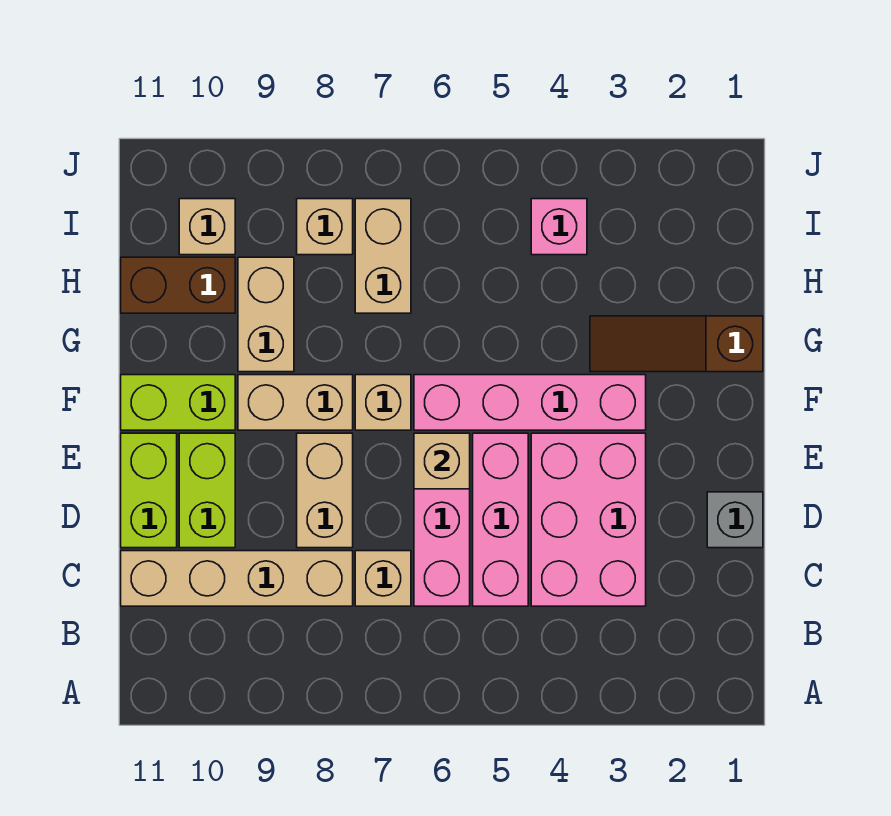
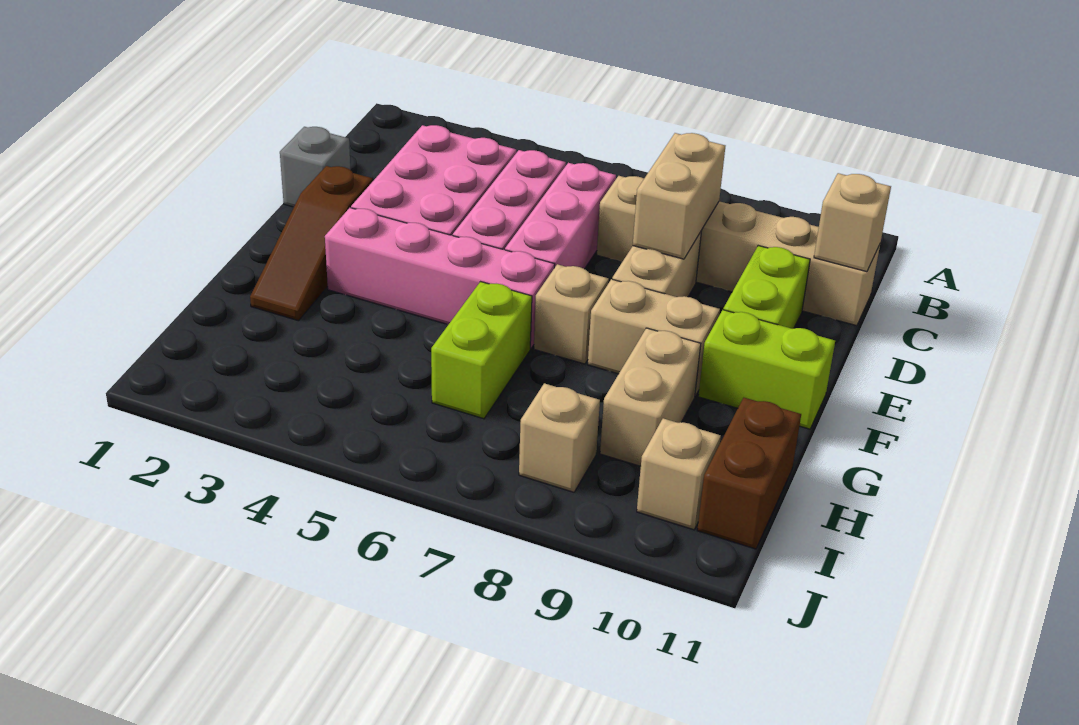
lime 1x2 brick [121,433,177,548] -> lime 1x2 brick moved to [431,282,532,419]
tan 1x1 brick [414,433,470,489] -> tan 1x1 brick moved to [814,173,891,272]
brown 1x3 slope [590,316,763,372] -> brown 1x3 slope turned to [250,166,373,321]
tan 1x2 brick [355,199,411,313] -> tan 1x2 brick moved to [633,133,725,259]
brown 1x2 brick [121,257,235,313] -> brown 1x2 brick turned to [697,398,801,549]
pink 1x1 brick [531,199,587,255] -> none

